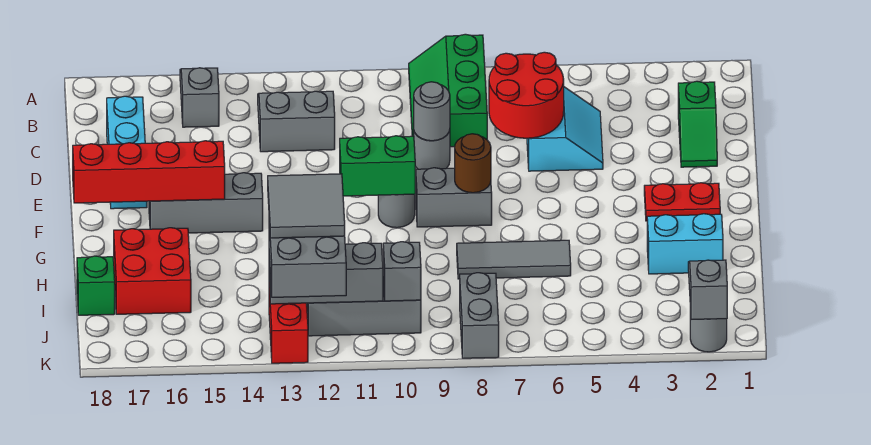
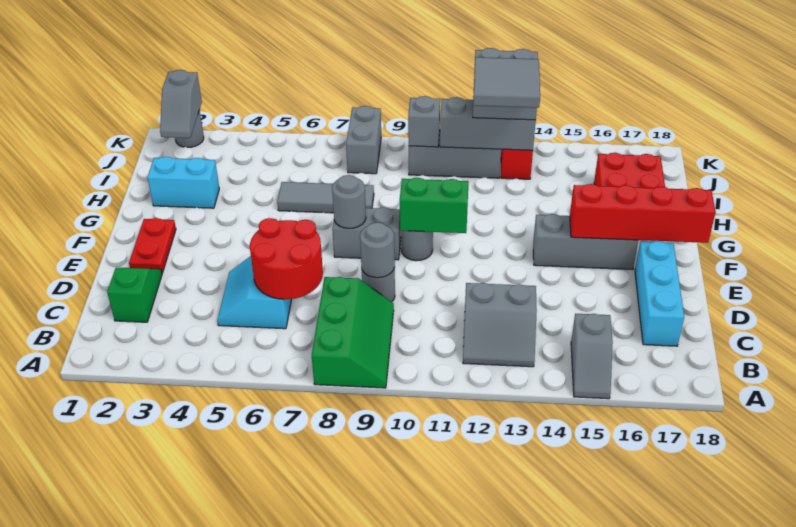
red 1x2 plate [644,183,720,221] -> red 1x2 plate turned to [129,218,176,273]
brown 1x1 round brick [455,134,491,193] -> grey 1x1 round brick [332,175,366,228]
green 1x1 brick [77,256,115,315] -> none

